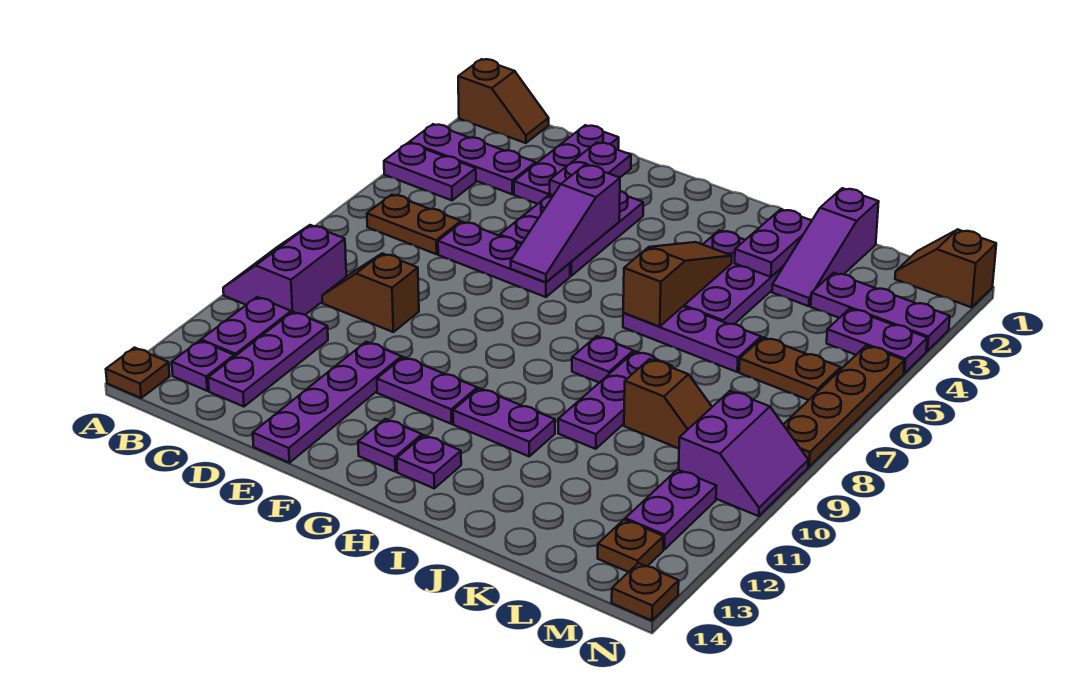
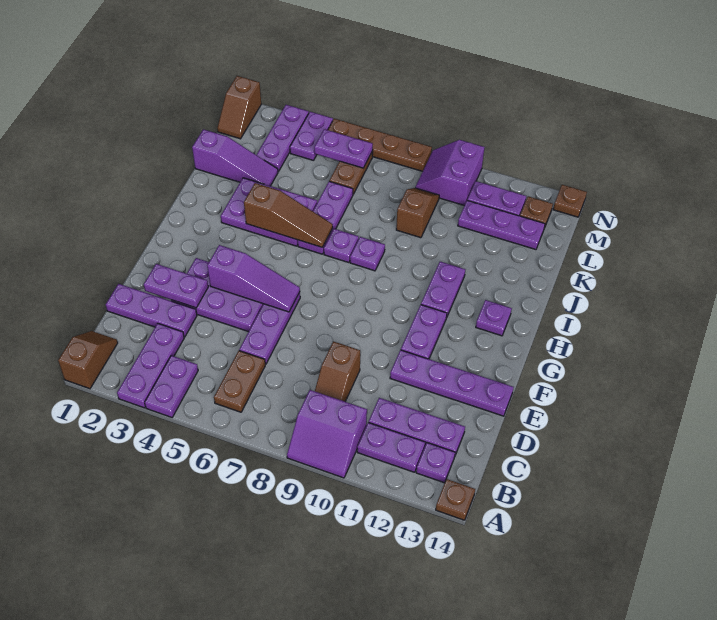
purple 1x1 plate [358,419,422,472] -> purple 1x1 plate moved to [324,229,359,263]
brown 1x3 slope [623,242,732,327] -> brown 1x3 slope turned to [244,183,333,247]
purple 1x2 plate [735,209,812,277] -> purple 1x2 plate moved to [314,129,373,168]
purple 1x3 plate [558,351,672,449] -> purple 1x3 plate moved to [458,200,545,249]
purple 2x2 slope [678,391,808,516] -> purple 2x2 slope turned to [415,140,485,206]

